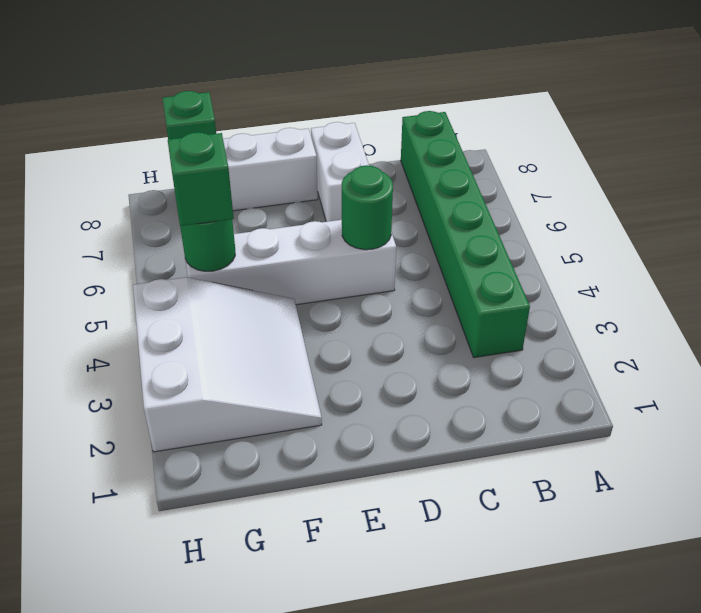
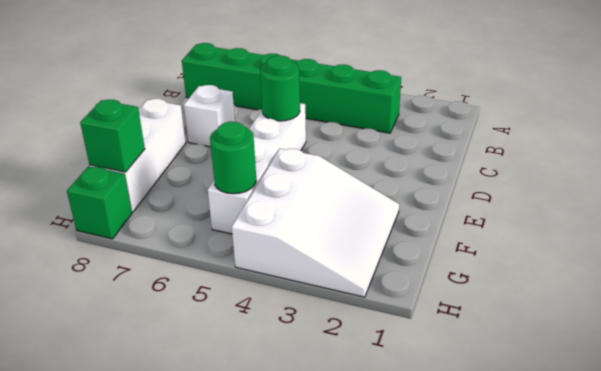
white 1x2 brick [311,122,369,222] -> white 1x1 brick [184,85,235,147]
white 3x3 slope [133,277,322,452] -> white 3x3 slope turned to [232,149,399,297]
green 1x1 brick [168,132,234,226] -> green 1x1 brick moved to [67,166,132,239]

